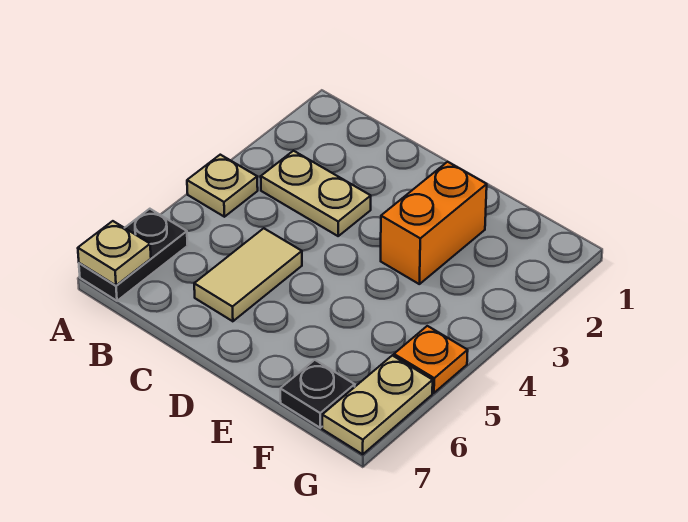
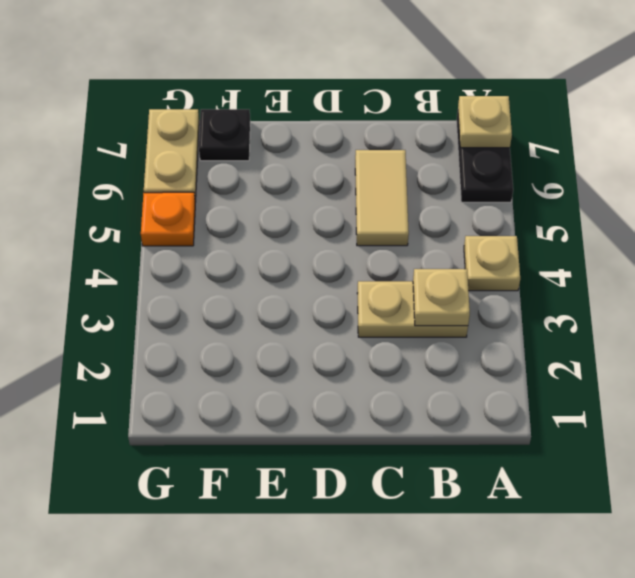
none -> tan 1x1 plate [413,269,470,326]
orange 1x2 brick [381,162,487,284] -> none

